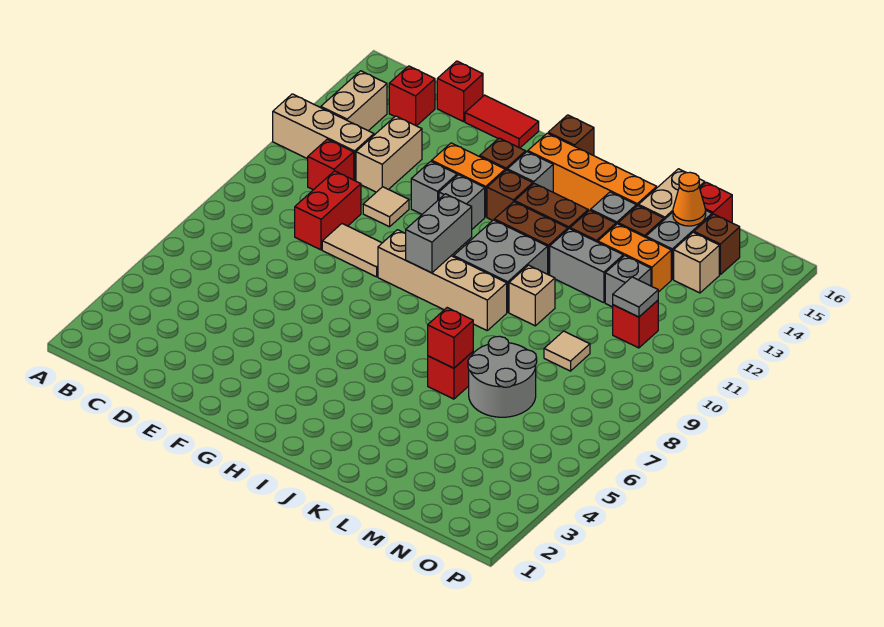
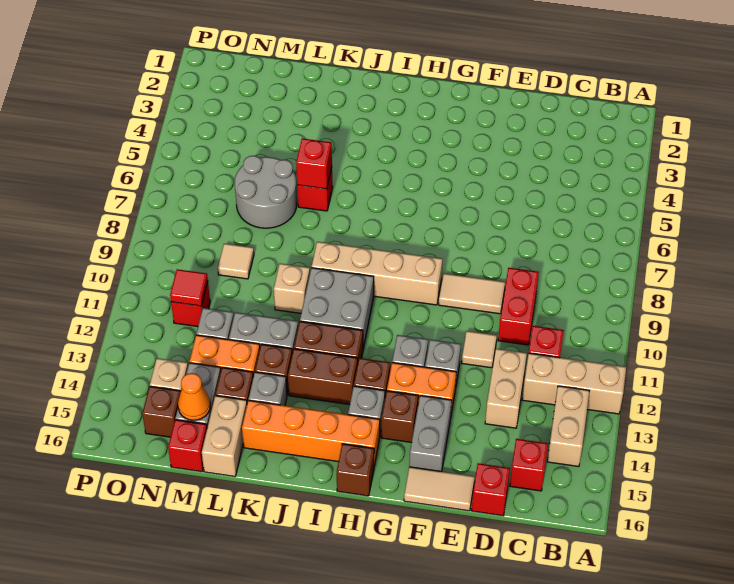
red 1x2 tile [465,95,539,148] -> tan 1x2 tile [404,467,475,511]
grey 1x2 brick [406,194,472,273] -> grey 1x2 brick moved to [409,396,452,471]
grey 1x1 tile [613,277,658,317] -> red 1x1 tile [170,269,208,306]

